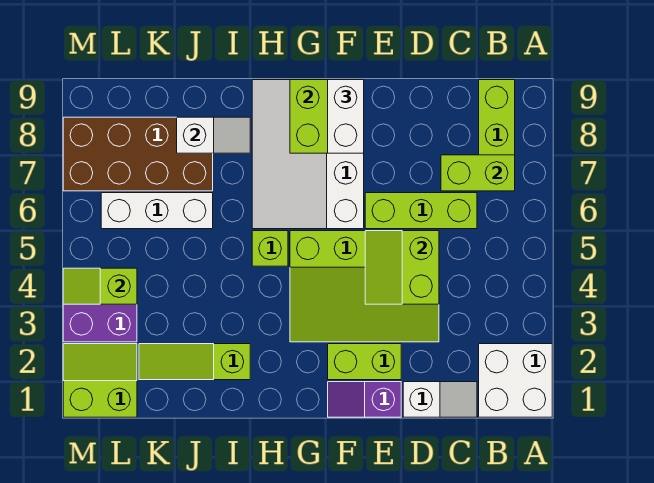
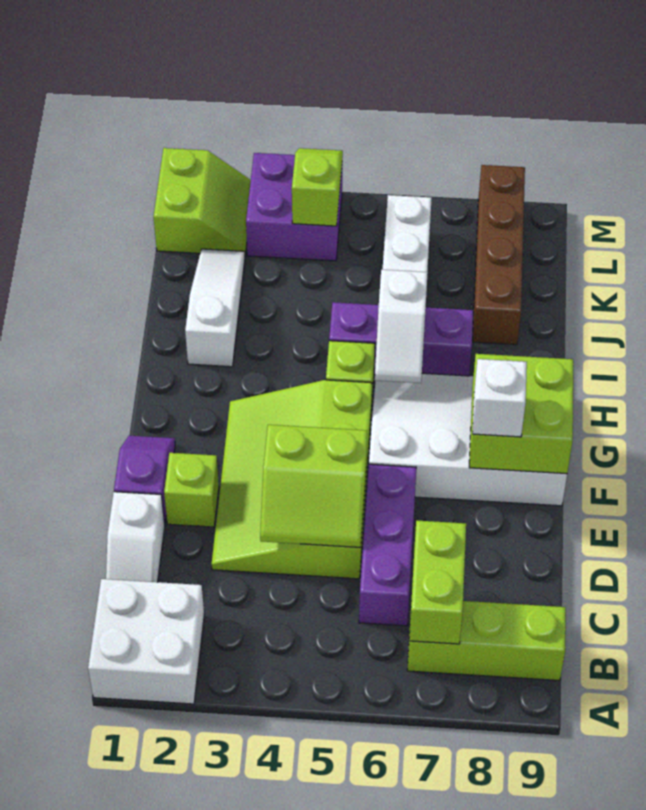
lime 1x3 brick [365,193,477,229] -> purple 1x3 brick [359,464,416,626]
lime 2x2 slope [365,231,439,304] -> lime 2x2 slope turned to [260,425,367,547]
lime 1x2 brick [328,344,401,380] -> lime 1x1 brick [164,453,219,527]
white 1x2 brick [328,80,364,153] -> white 1x1 brick [472,359,527,437]
lime 1x3 slope [139,344,250,380] -> white 1x3 slope [185,249,245,367]
none -> purple 1x3 brick [329,302,473,376]
white 1x2 slope [177,117,250,153] -> white 1x2 slope moved to [375,270,428,383]
brown 2x4 brick [63,117,213,191] -> brown 1x4 brick [473,165,525,345]

